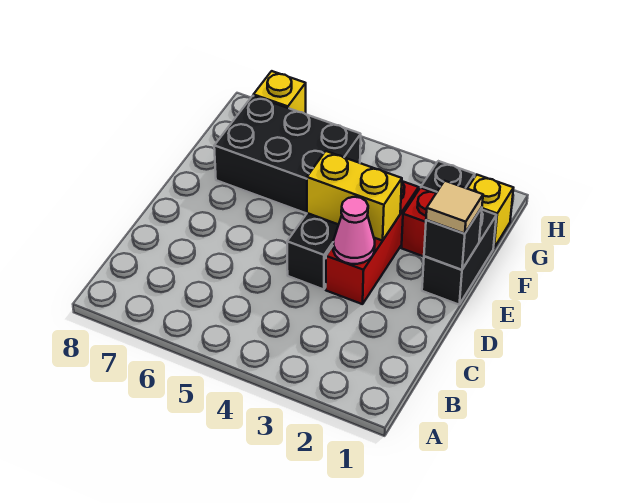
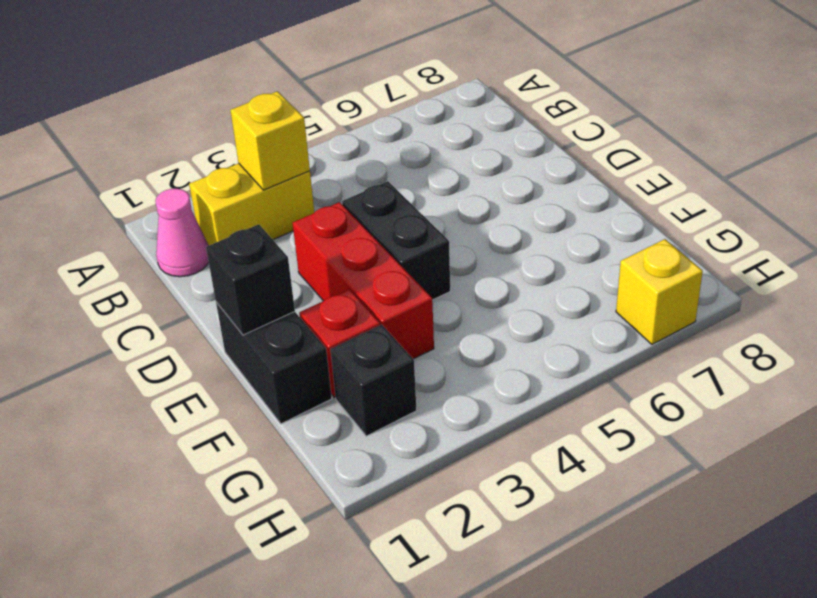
pink 1x1 cone [333,197,375,264] -> pink 1x1 cone moved to [155,189,209,277]
tan 1x1 tile [426,181,483,234] -> none
yellow 1x2 brick [307,151,402,241] -> yellow 1x2 brick moved to [189,163,314,245]
black 2x3 brick [214,96,361,214] -> none
yellow 1x1 brick [468,175,513,247] -> yellow 1x1 brick moved to [230,91,310,190]

